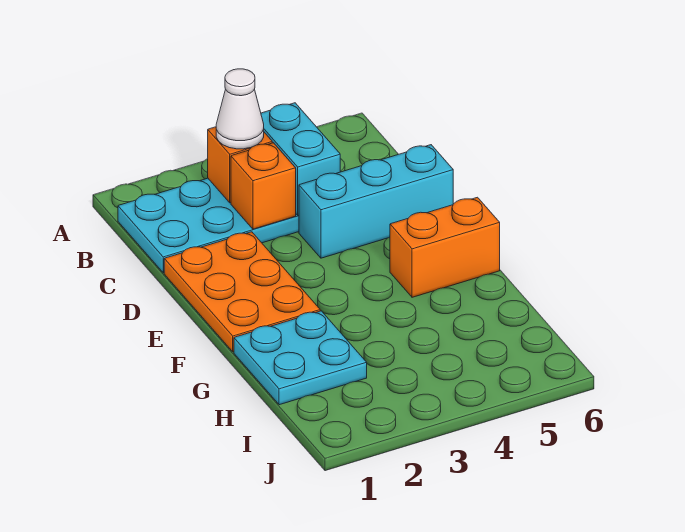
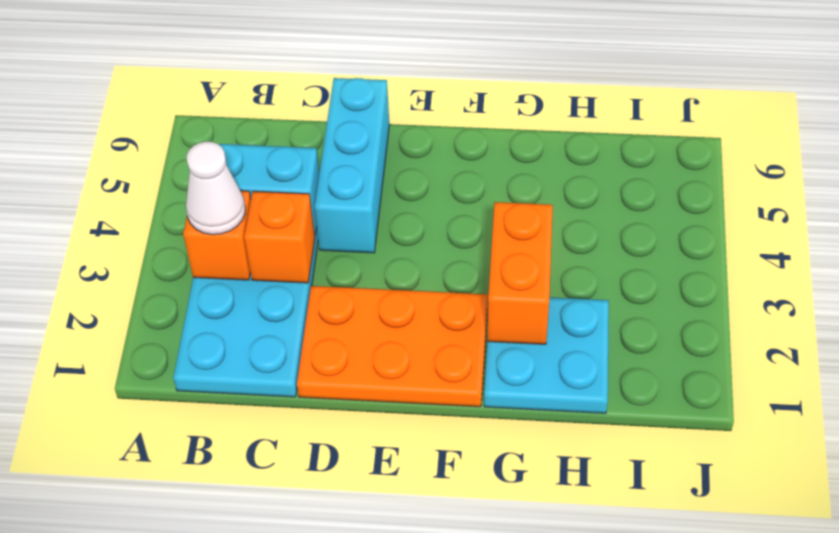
orange 1x2 brick [390,197,500,297] -> orange 1x2 brick moved to [488,202,553,344]

